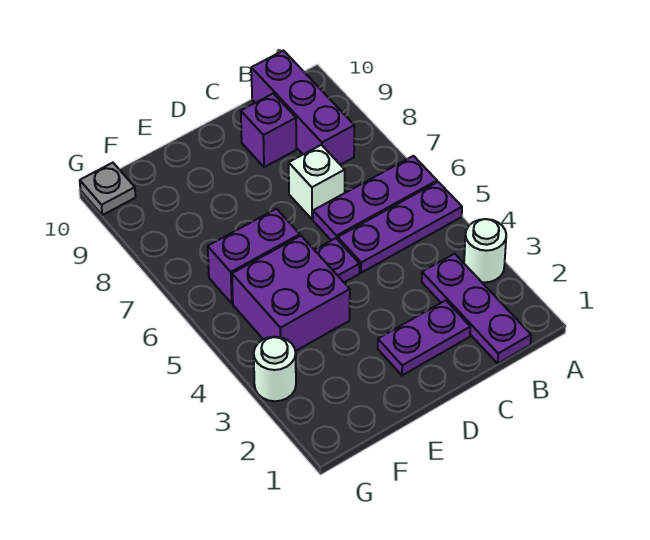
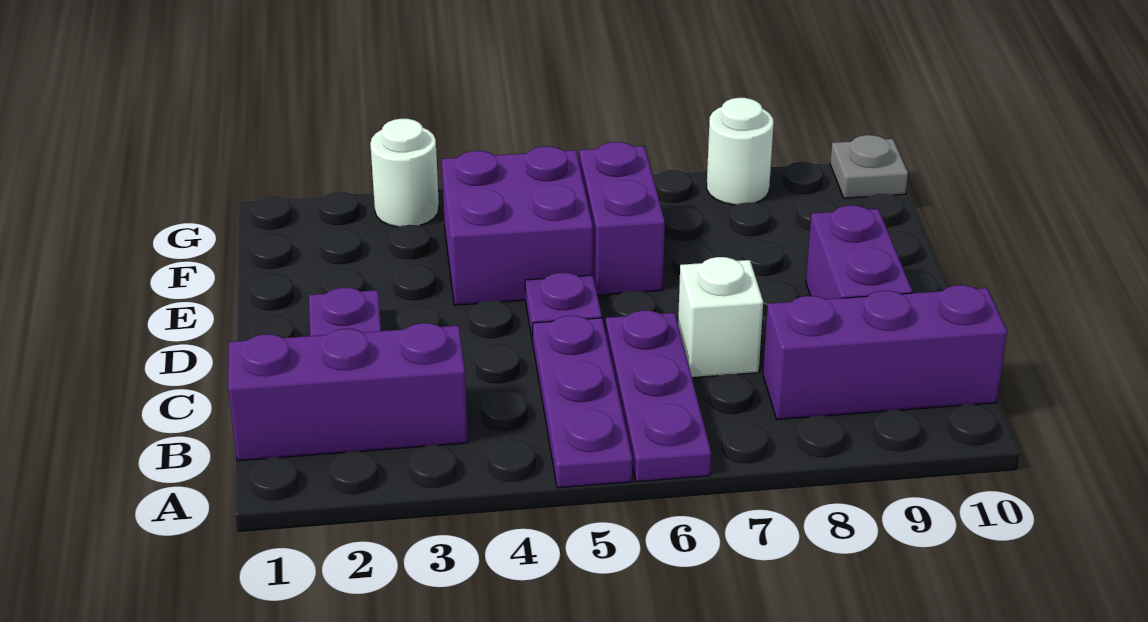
white 1x1 round brick [464,219,506,282] -> white 1x1 round brick moved to [707,98,774,205]
purple 1x3 plate [422,254,531,363] -> purple 1x3 brick [228,323,468,461]
purple 1x1 brick [241,94,296,167] -> purple 1x2 brick [806,205,912,299]

